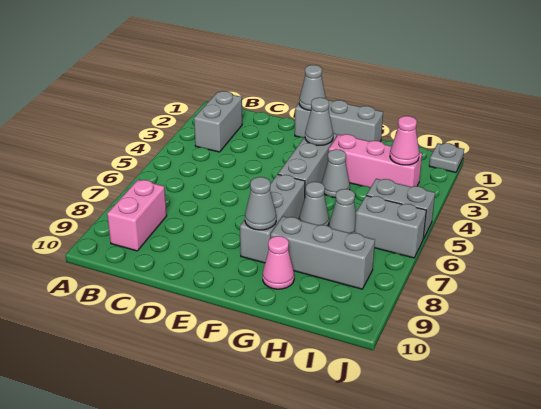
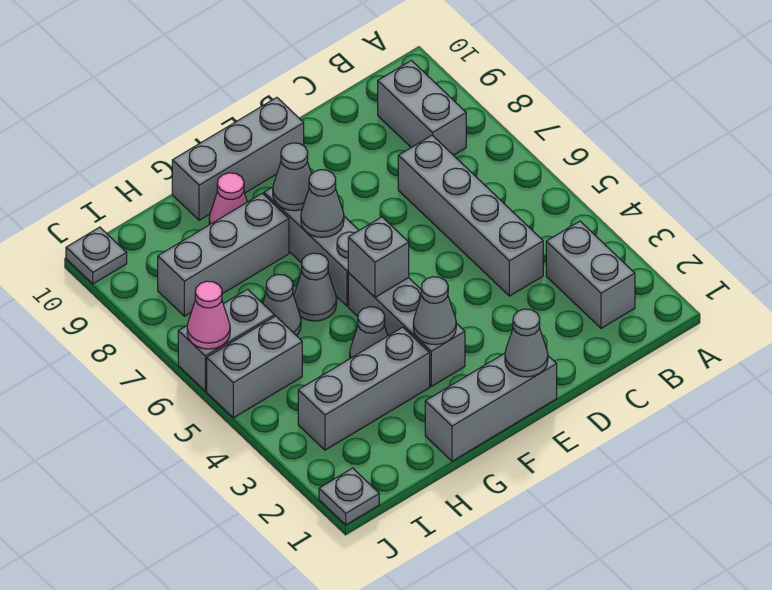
pink 1x2 brick [107,180,167,251] -> grey 1x2 brick [378,60,466,155]
none -> grey 1x4 brick [398,135,543,296]
none -> grey 1x3 brick [172,98,304,220]
none -> grey 1x1 brick [348,217,409,297]
none -> grey 1x1 cone [301,170,344,237]
pink 1x3 brick [329,134,422,188] -> grey 1x3 brick [298,327,430,450]
pink 1x1 cone [390,116,419,165] -> pink 1x1 cone moved to [187,281,230,349]
none -> grey 1x1 plate [66,227,127,284]

